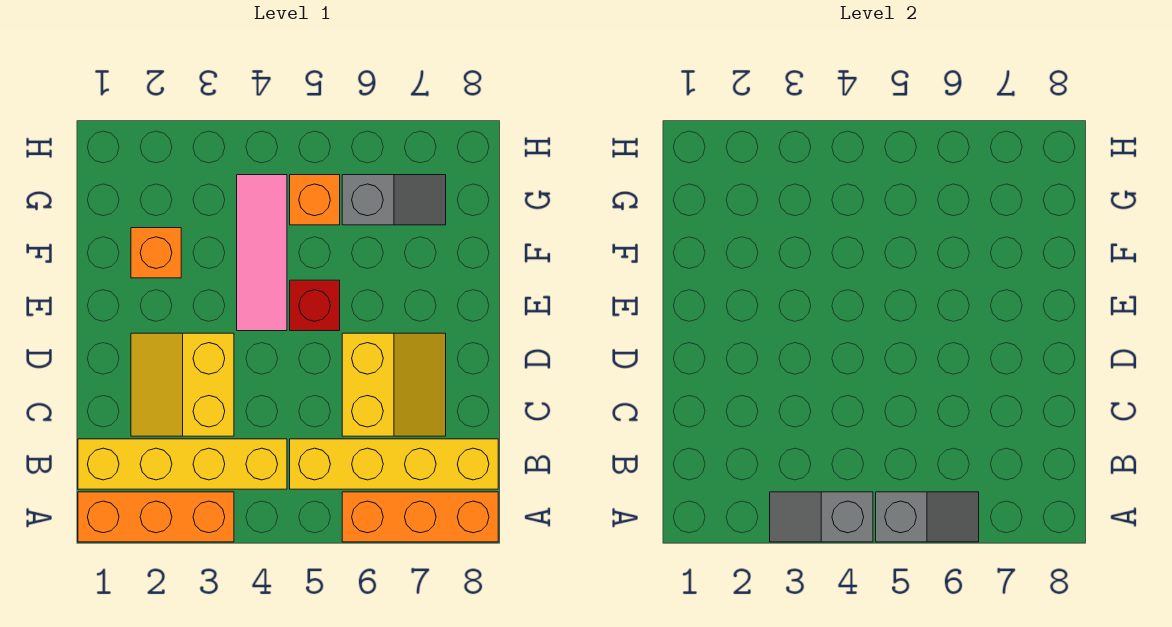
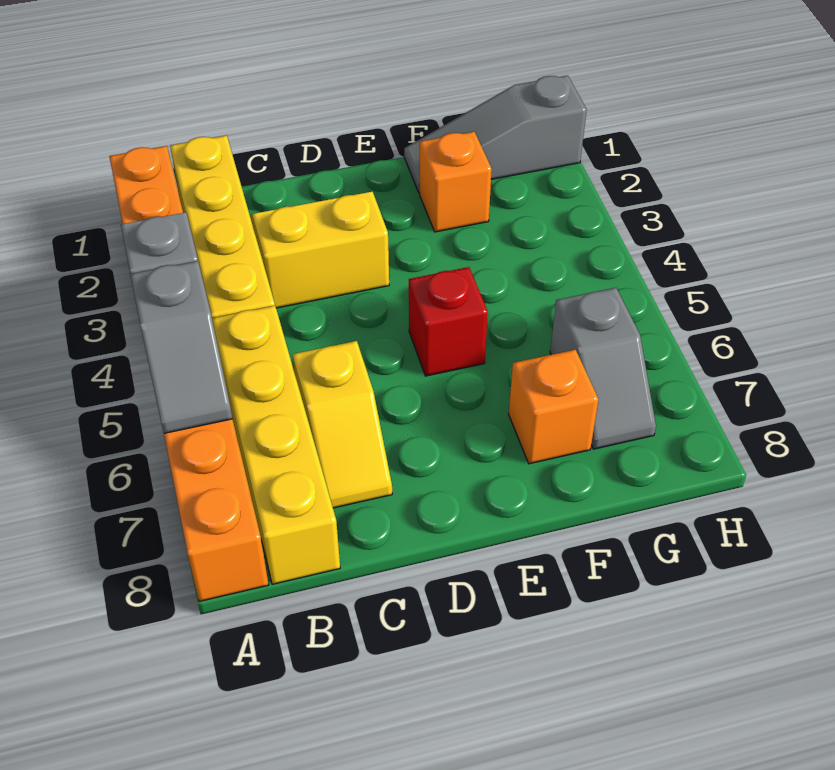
yellow 2x2 slope [342,333,446,436] -> yellow 1x2 slope [293,341,392,508]
pink 1x3 tile [237,175,287,331] -> none
none -> grey 1x3 slope [404,76,587,193]
orange 1x1 brick [290,175,340,225] -> orange 1x1 brick moved to [509,350,599,464]

